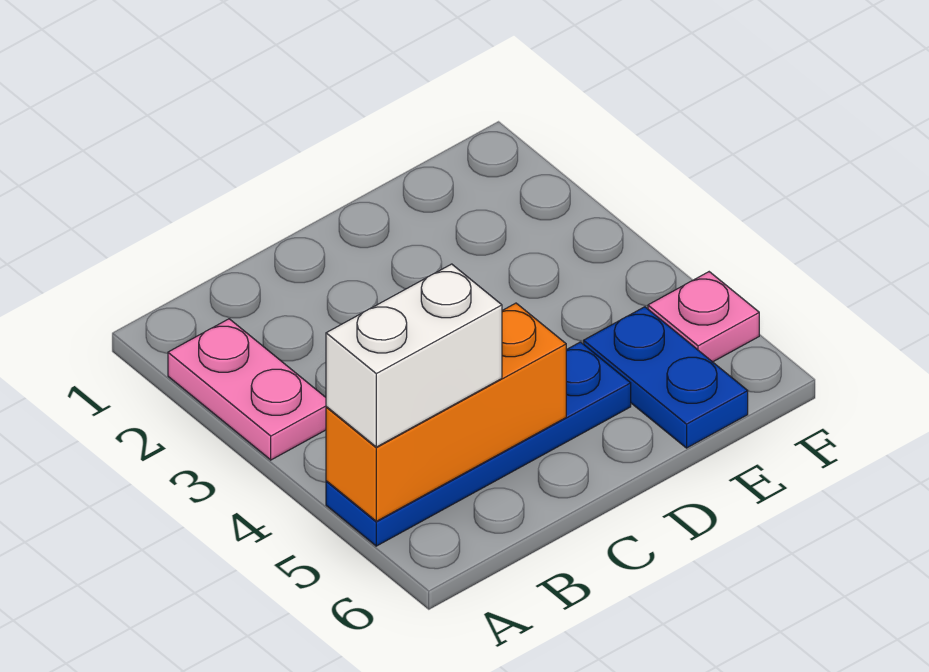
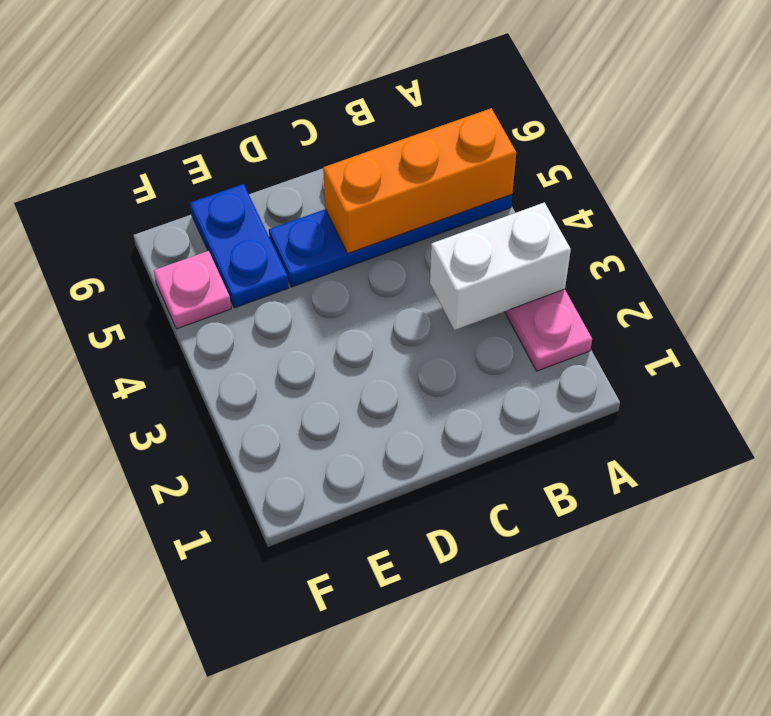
white 1x2 brick [326,264,502,447] -> white 1x2 brick moved to [430,203,571,330]

